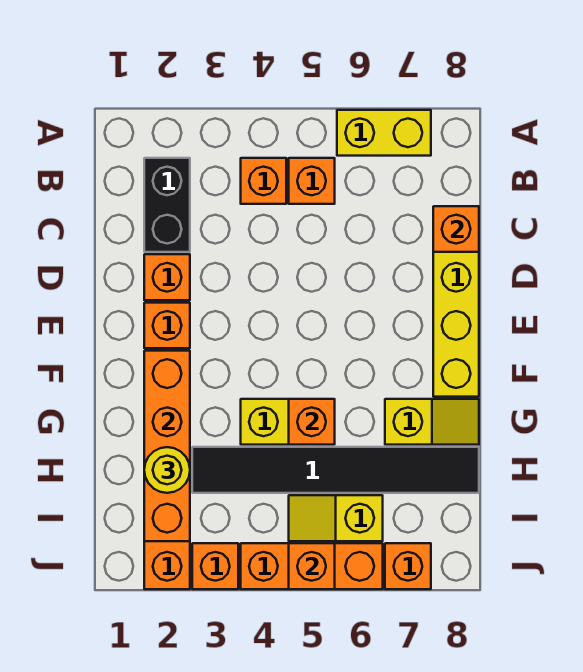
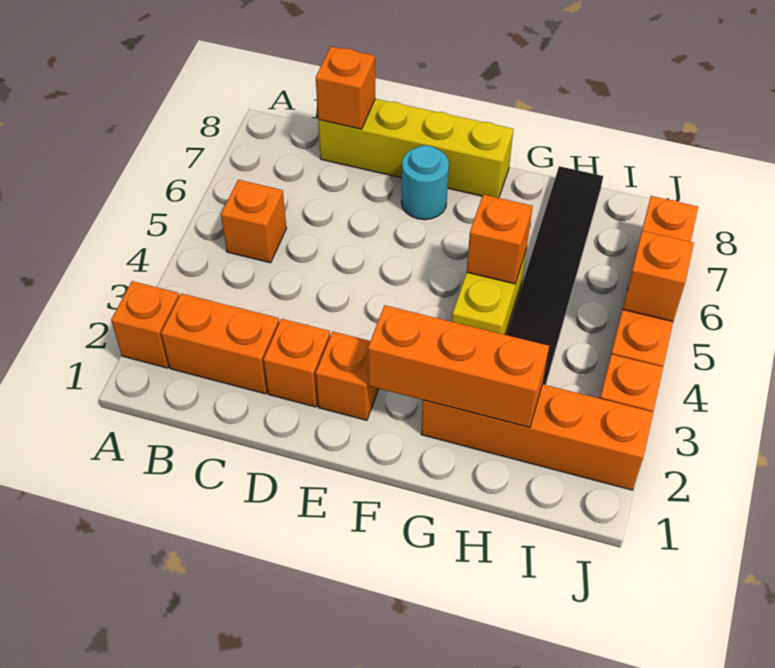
yellow 1x2 brick [337,110,431,156] -> none
black 1x2 brick [144,158,190,252] -> orange 1x2 brick [161,293,279,394]
orange 1x1 brick [241,158,286,204] -> orange 1x1 brick moved to [111,281,179,368]
none -> cyan 1x1 round brick [401,146,449,220]
orange 1x4 brick [144,351,190,541] -> orange 1x3 brick [368,305,549,427]
yellow 1x2 slope [385,399,479,445] -> none
yellow 1x1 round brick [144,447,190,493] -> none
yellow 1x2 slope [289,495,383,541] -> none

